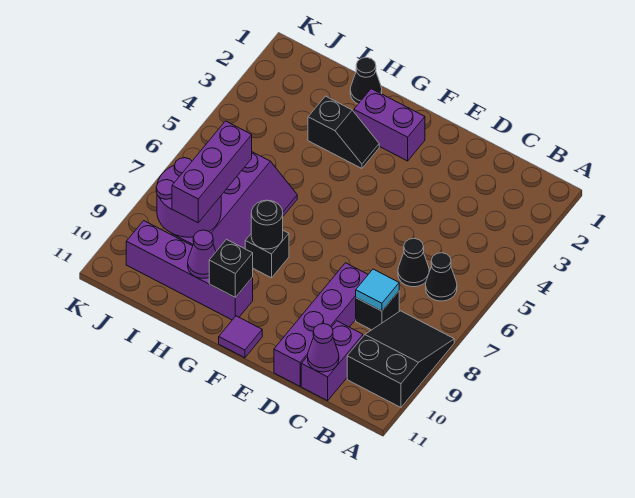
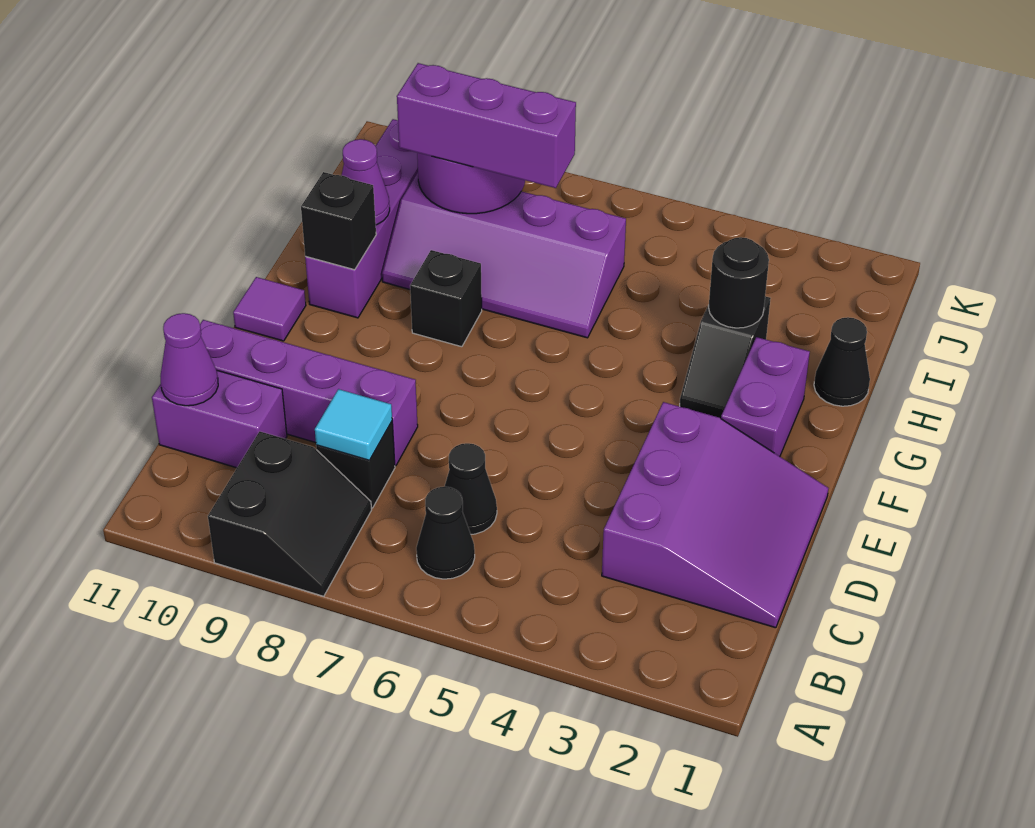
black 2x3 slope [347,311,454,407] -> black 2x2 slope [208,431,372,596]
none -> purple 3x3 slope [602,402,828,628]
black 1x1 round brick [251,200,283,249] -> black 1x1 round brick moved to [709,237,769,328]

